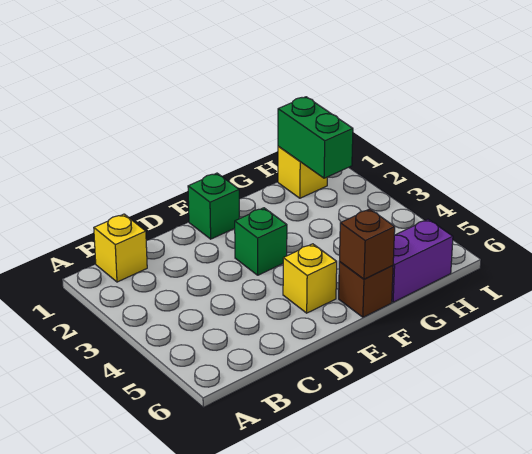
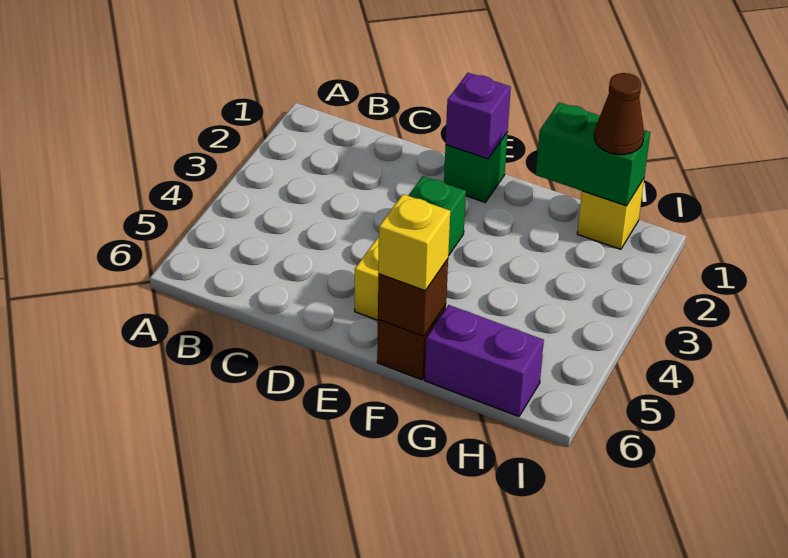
yellow 1x1 brick [94,214,147,282] -> yellow 1x1 brick moved to [378,194,450,290]
none -> purple 1x1 brick [446,73,511,159]
green 1x2 brick [278,97,353,178] -> green 1x2 brick turned to [536,102,650,206]
none -> brown 1x1 cone [594,73,644,155]

